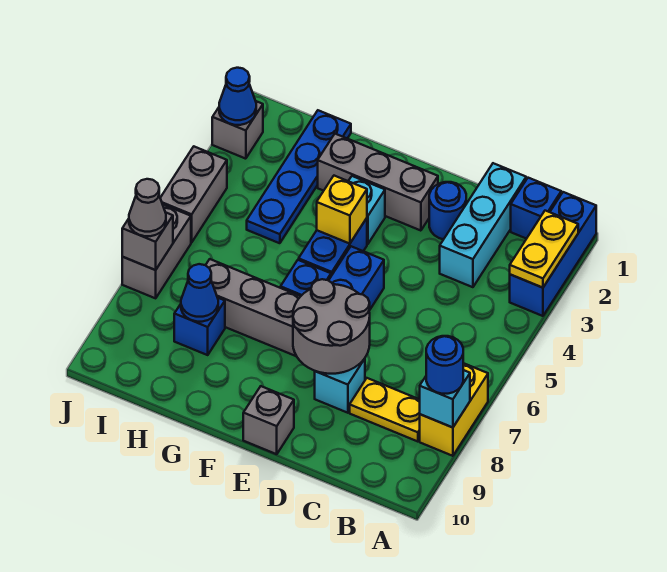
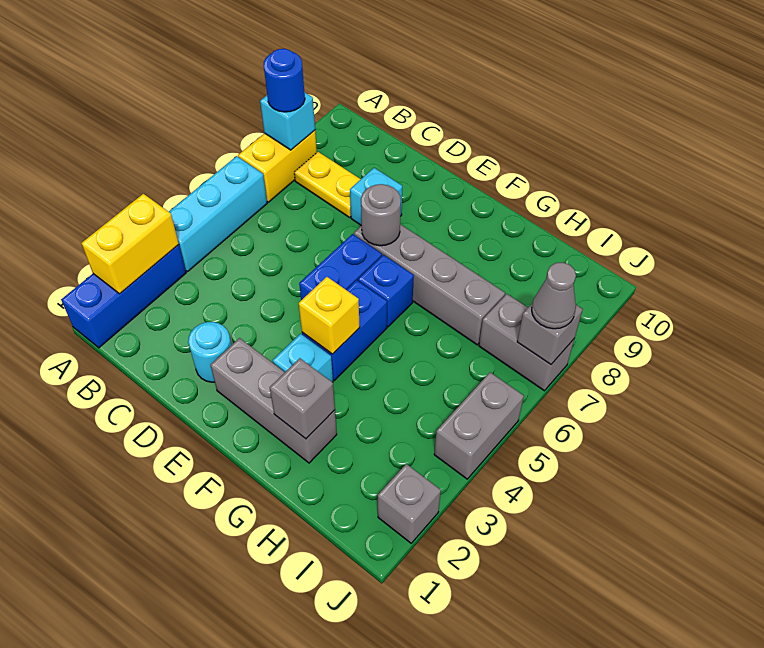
yellow 1x2 plate [510,211,578,288] -> yellow 1x2 brick [82,194,179,294]
blue 1x1 brick [511,178,561,239] -> none
cyan 1x3 brick [440,163,526,287] -> cyan 1x3 brick moved to [169,156,267,272]
blue 1x1 round brick [429,182,466,239] -> cyan 1x1 round brick [188,322,231,382]
grey 2x2 round brick [293,279,370,374] -> grey 1x1 round brick [361,184,401,246]
grey 1x1 brick [243,386,294,454] -> grey 1x1 brick moved to [270,358,335,439]
blue 1x4 plate [247,110,351,243] -> none
blue 1x1 brick [174,298,225,355] -> none
blue 1x1 cone [181,264,218,322] -> none
blue 1x1 cone [219,68,256,125] -> none
grey 1x2 brick [122,205,191,298] -> grey 1x2 brick turned to [479,294,575,391]

